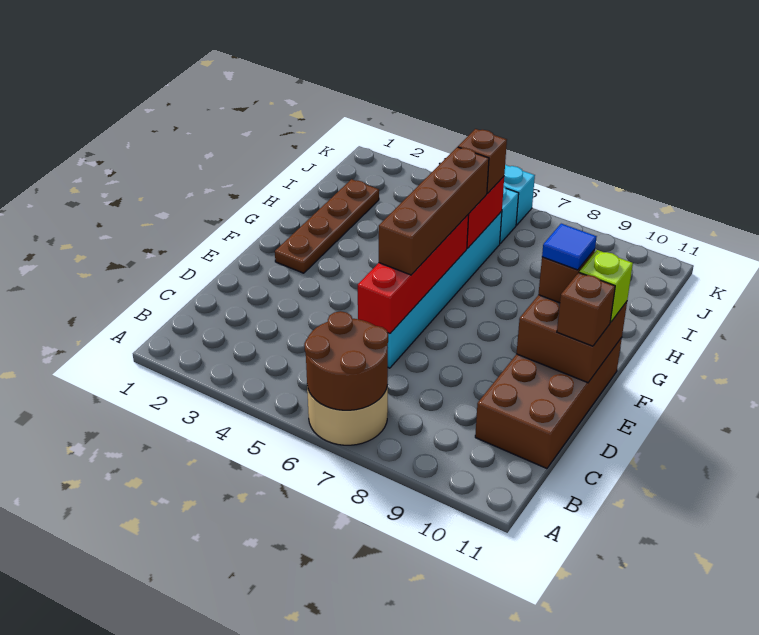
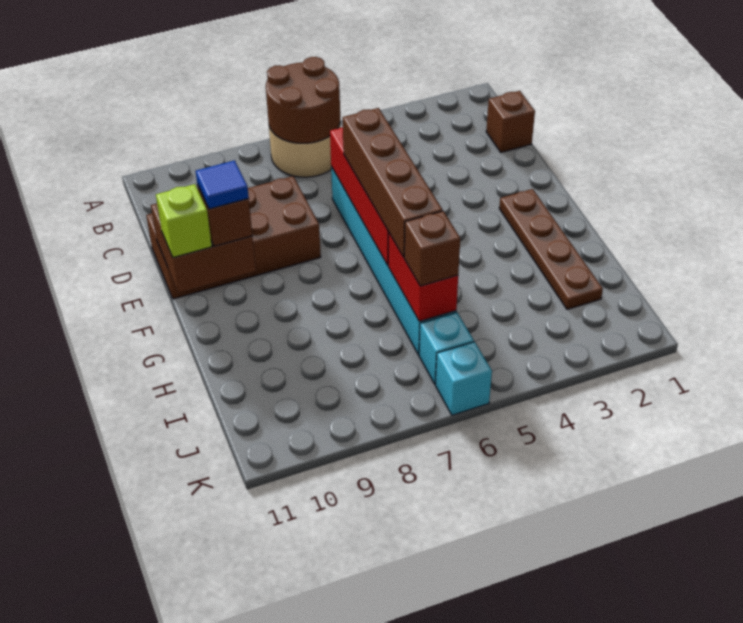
brown 2x4 brick [475,337,622,468] -> brown 2x4 brick turned to [146,176,321,299]
brown 1x1 brick [557,273,615,346] -> brown 1x1 brick moved to [486,91,535,152]

